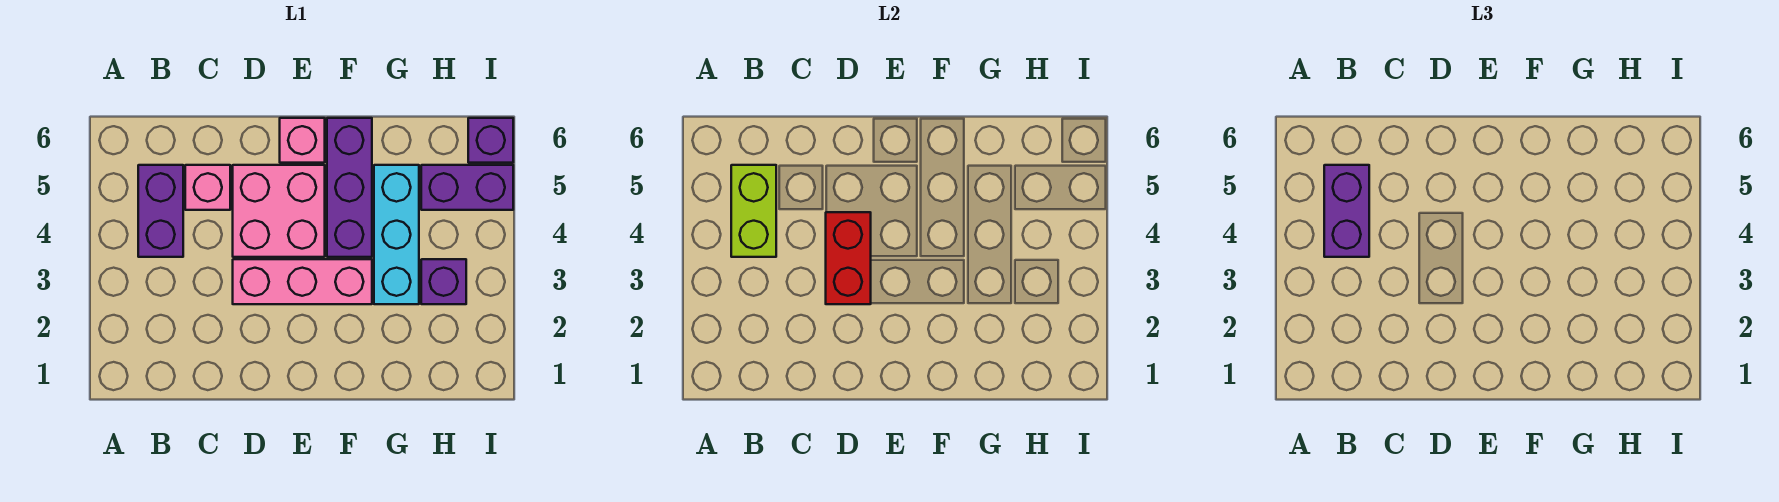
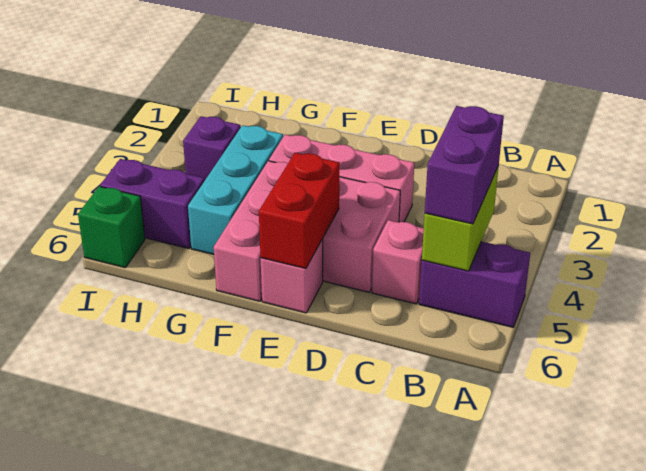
purple 1x2 brick [138,165,183,257] -> purple 1x2 brick turned to [419,241,530,327]
red 1x2 brick [826,212,871,304] -> red 1x2 brick moved to [259,153,340,269]
purple 1x3 brick [327,118,372,257] -> pink 1x3 brick [214,161,288,301]
purple 1x1 brick [468,118,513,163] -> green 1x1 brick [78,186,145,268]

